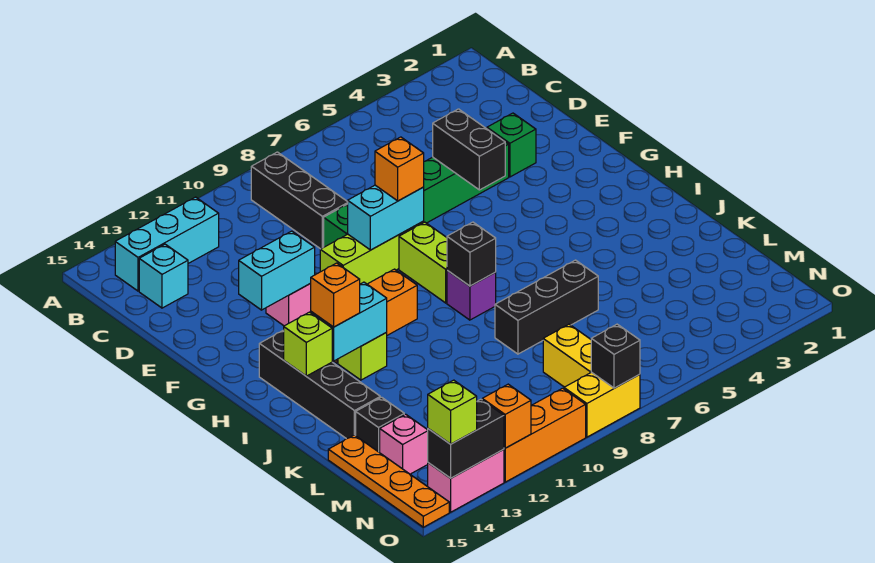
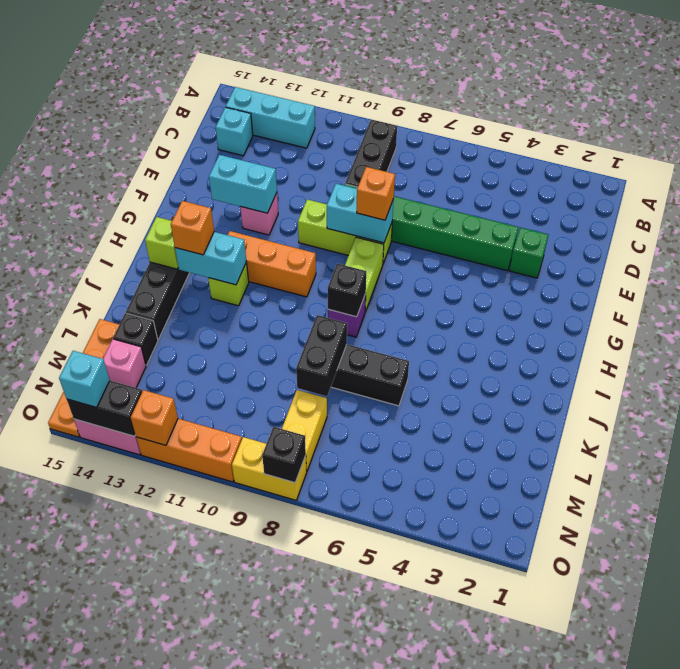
black 1x2 brick [433,109,505,190] -> black 1x2 brick moved to [296,315,347,396]
lime 1x1 brick [428,380,477,444] -> cyan 1x1 brick [59,351,110,407]

